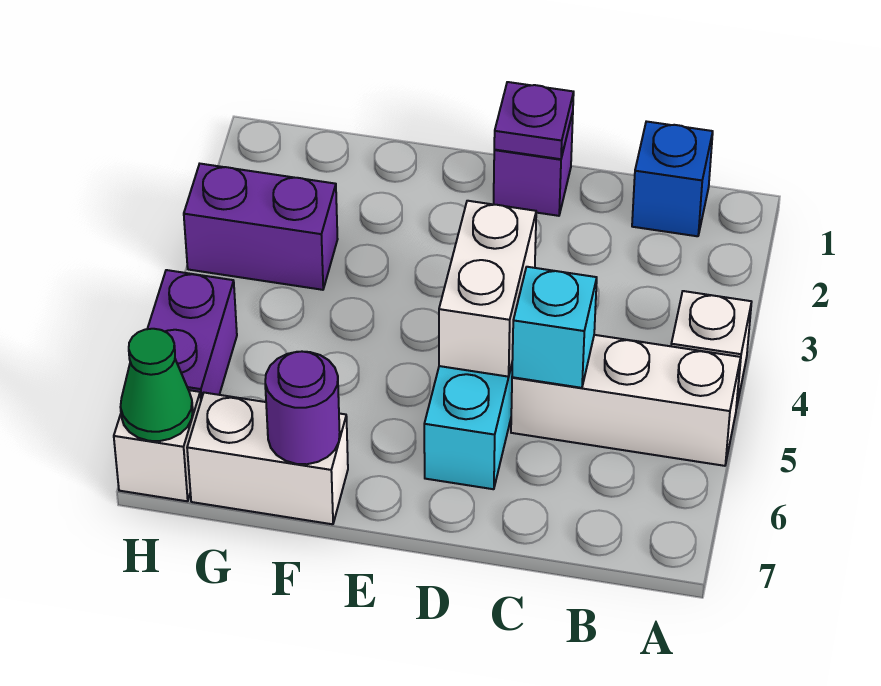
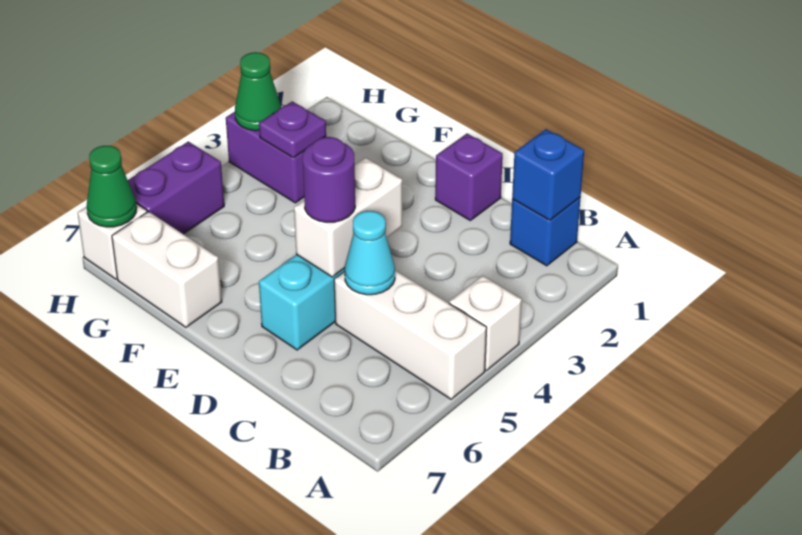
none -> blue 1x1 brick [512,129,584,220]
cyan 1x1 brick [512,267,597,388] -> cyan 1x1 cone [345,211,395,295]
purple 1x1 plate [494,82,574,159] -> purple 1x1 plate moved to [259,101,326,158]
purple 1x1 round brick [265,352,340,464] -> purple 1x1 round brick moved to [303,137,355,222]
none -> green 1x1 cone [235,52,281,131]

